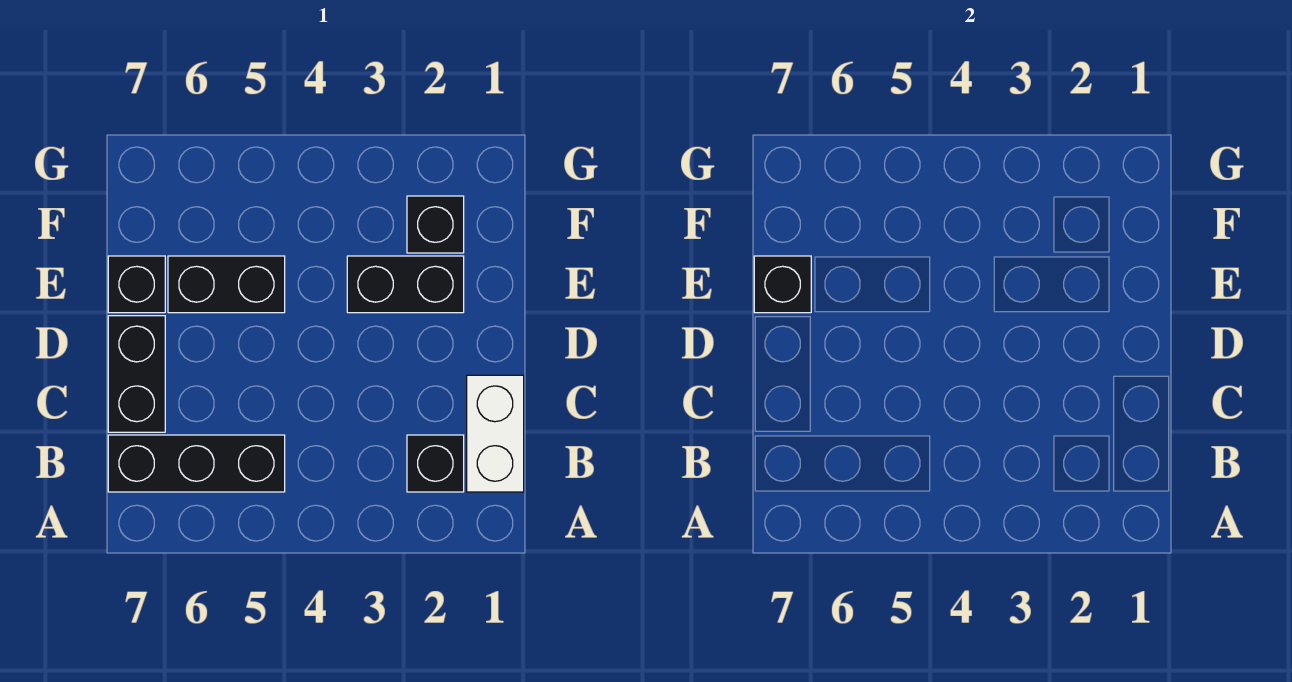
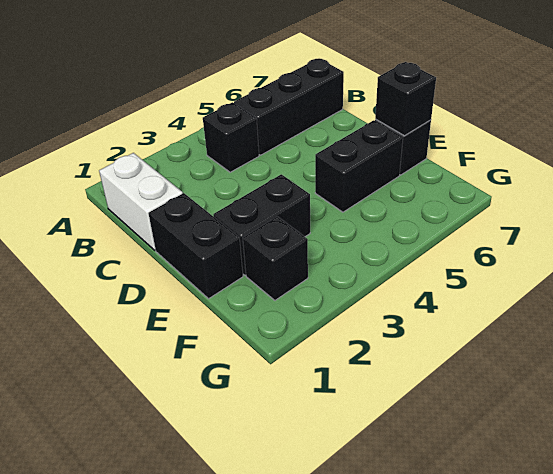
black 1x1 brick [407,435,464,492] -> black 1x1 brick moved to [203,102,259,172]
black 1x2 brick [108,316,165,432] -> black 1x2 brick moved to [148,193,243,299]

